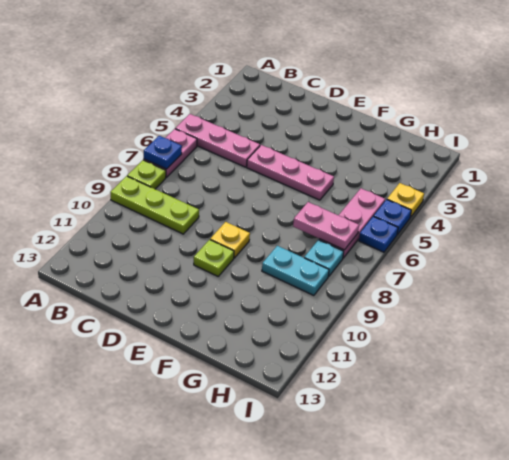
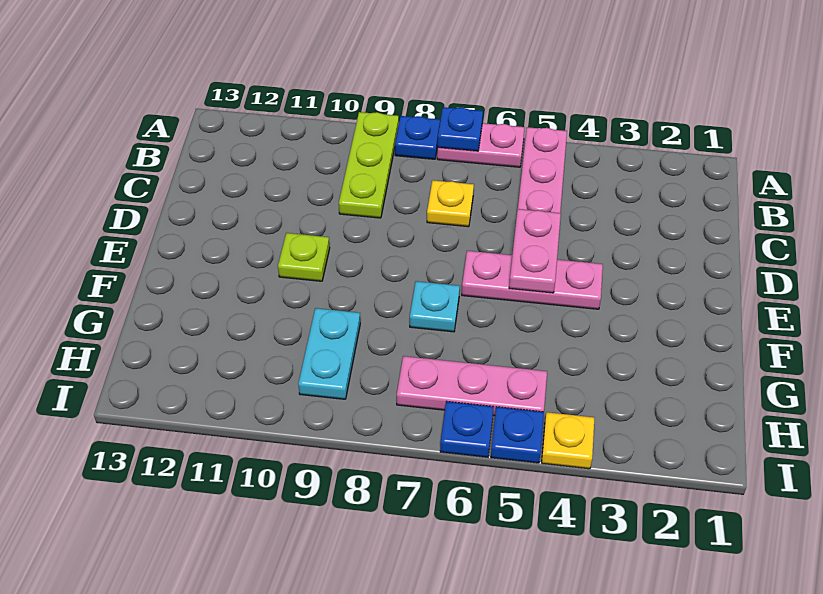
lime 1x1 plate [127,160,166,189] -> blue 1x1 plate [395,116,440,159]
pink 1x3 plate [247,145,334,200] -> pink 1x3 plate turned to [462,251,603,309]
yellow 1x1 plate [210,222,250,258] -> yellow 1x1 plate moved to [427,180,474,227]
pink 1x2 plate [293,202,359,250] -> pink 1x2 plate moved to [509,209,561,293]
cyan 1x1 plate [304,240,344,277] -> cyan 1x1 plate moved to [410,281,460,332]

